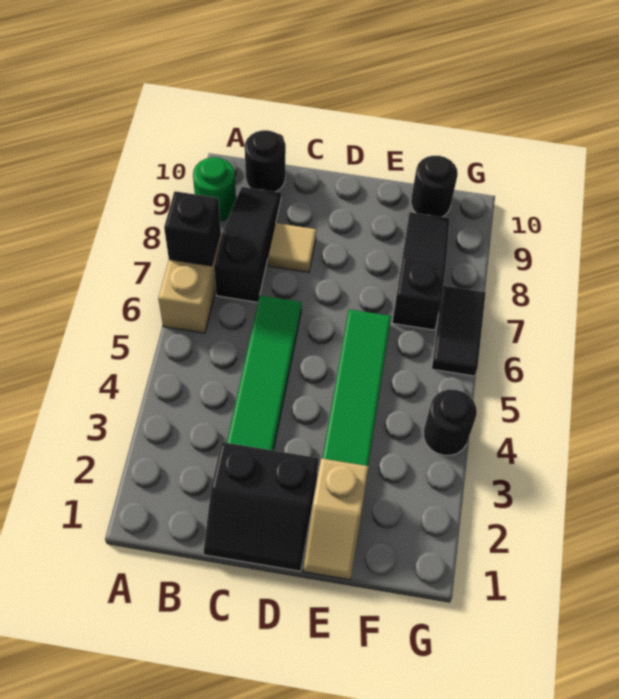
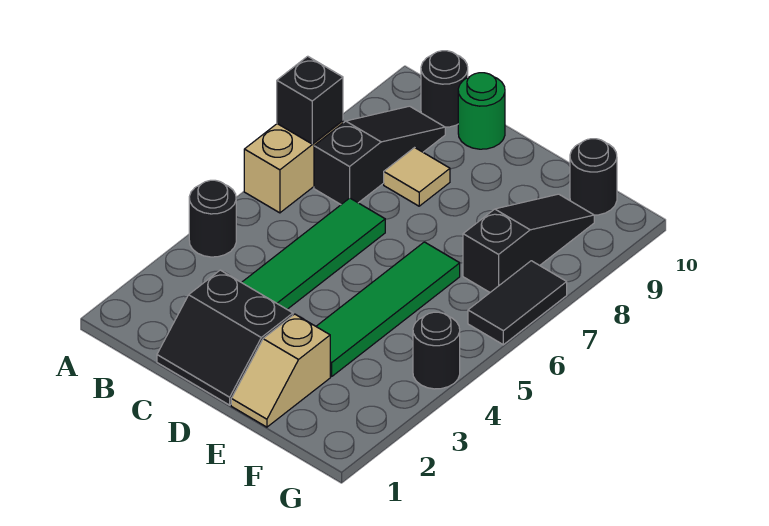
none -> black 1x1 round brick [189,180,236,257]
green 1x1 round brick [193,157,236,221] -> green 1x1 round brick moved to [458,73,505,149]

